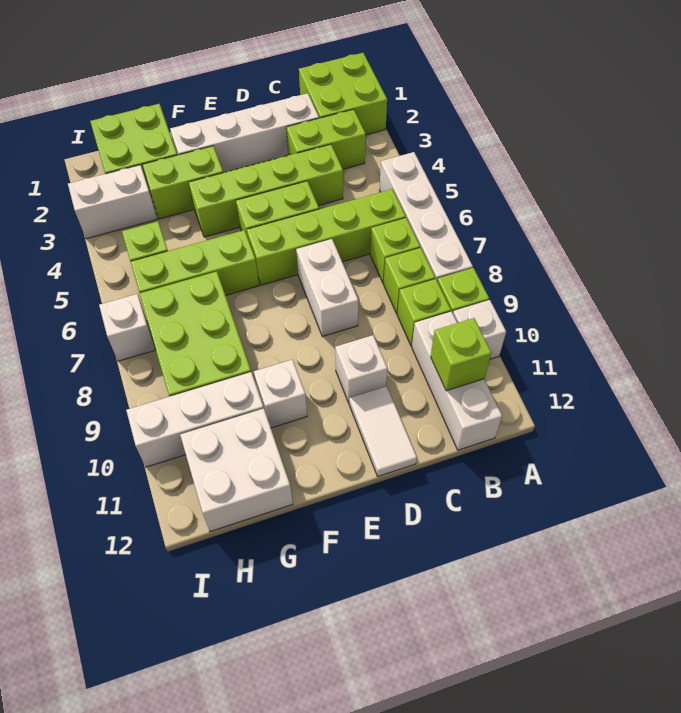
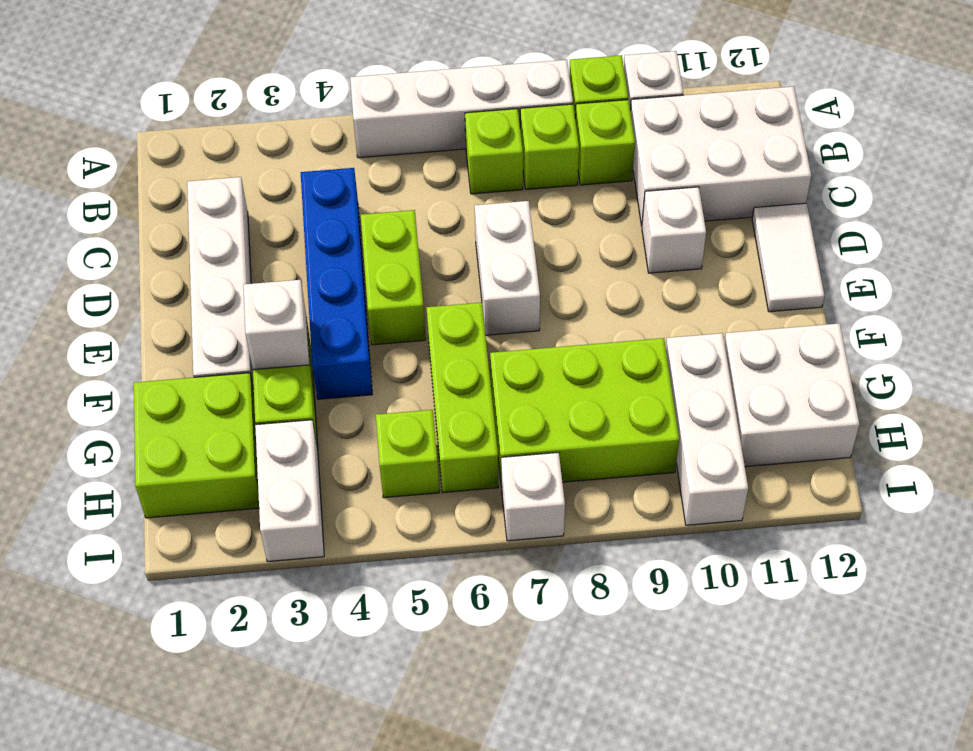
lime 2x2 brick [299,53,387,135] -> none
lime 1x2 brick [286,109,366,169] -> none
lime 1x4 brick [247,189,406,285] -> none
white 1x3 brick [412,312,502,450] -> white 2x3 brick [630,86,811,226]
lime 1x1 brick [431,318,491,391] -> none
lime 1x4 brick [189,144,343,237] -> blue 1x4 brick [301,168,372,399]
white 1x2 brick [296,239,358,336] -> white 1x2 brick turned to [475,201,540,335]
white 1x2 tile [349,386,417,476] -> white 1x2 tile turned to [752,203,824,312]
white 1x1 brick [254,360,307,428] -> white 1x1 brick moved to [243,280,309,370]

